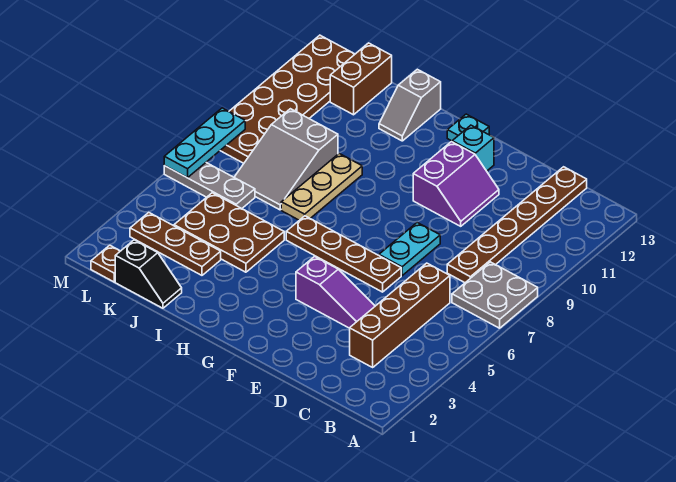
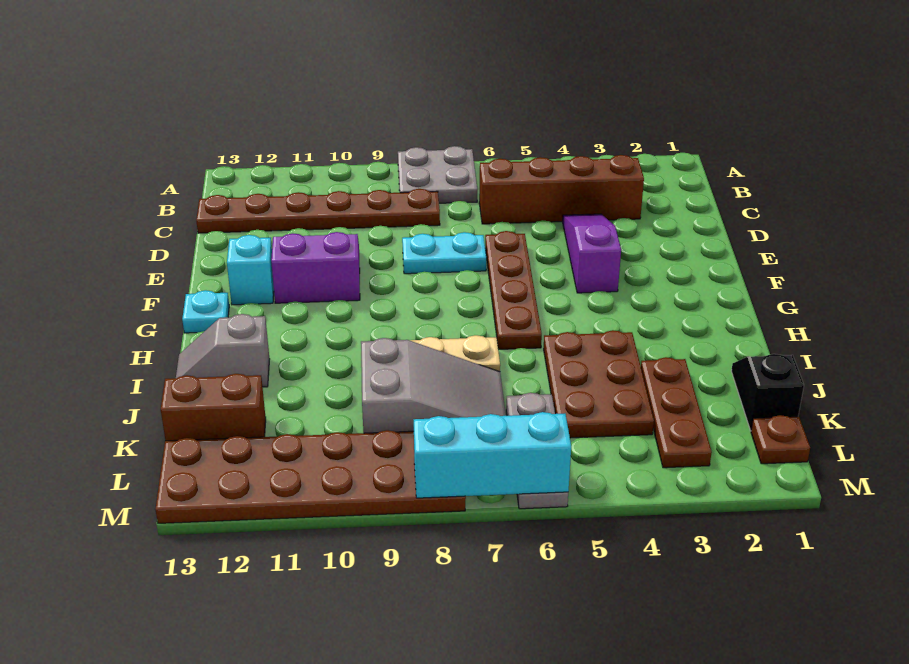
grey 1x2 slope [379,69,441,141] -> grey 1x2 slope turned to [176,314,270,387]
cyan 1x3 plate [164,108,245,178] -> cyan 1x3 brick [414,412,571,498]

